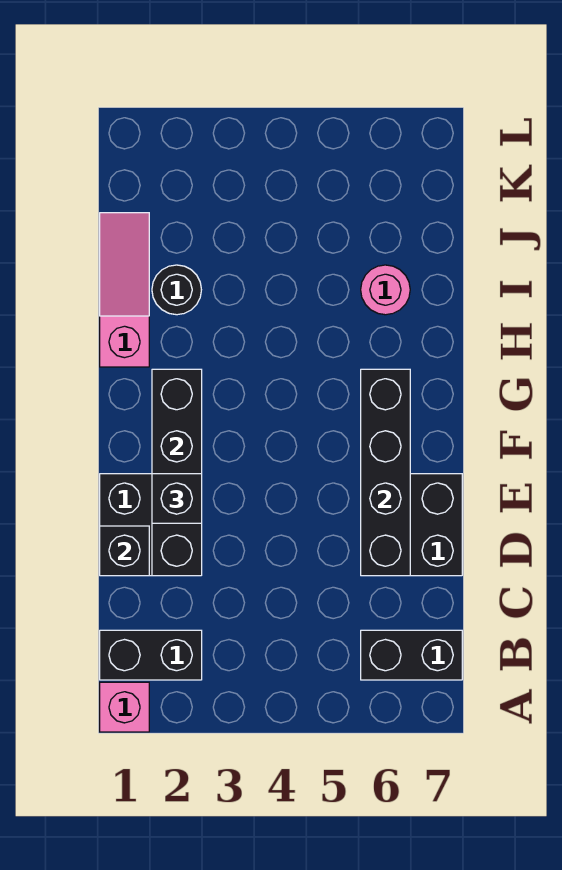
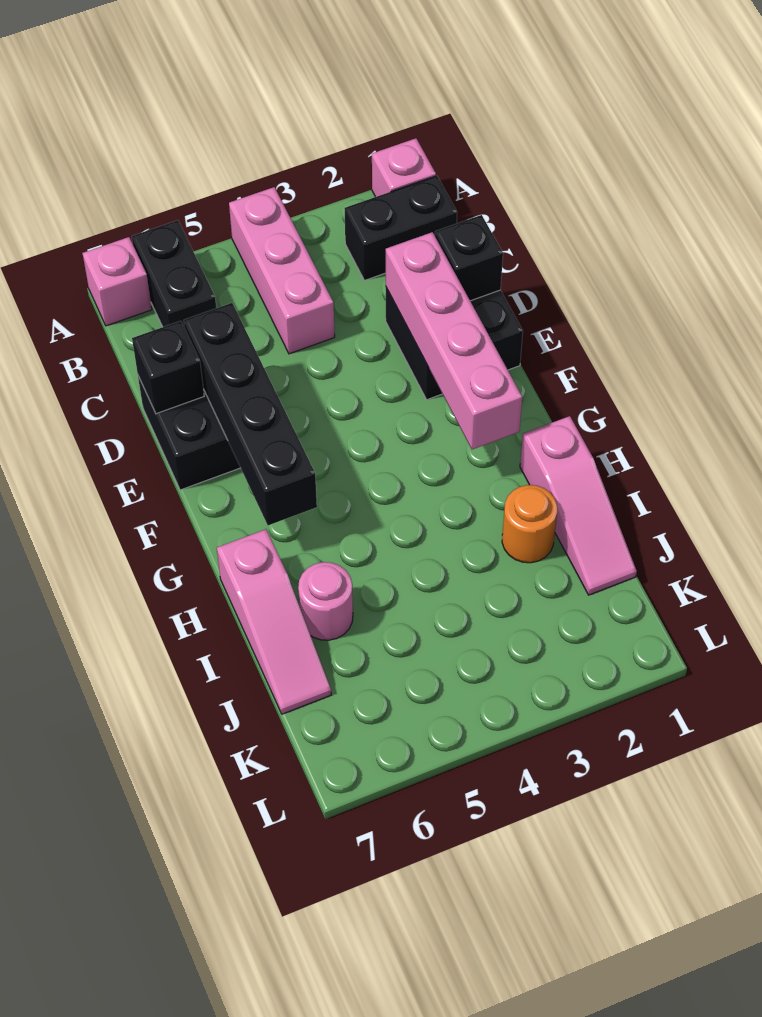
none -> pink 1x3 brick [229,187,335,354]
none -> pink 1x1 brick [82,237,152,326]
black 1x2 brick [361,630,462,680] -> black 1x2 brick turned to [132,220,216,327]
black 1x4 brick [152,369,202,576] -> pink 1x4 brick [386,232,522,449]
black 1x1 brick [152,474,202,523] -> black 1x1 brick moved to [132,321,204,414]
none -> pink 1x3 slope [217,529,331,714]
black 1x1 round brick [152,265,201,315] -> orange 1x1 round brick [502,485,557,563]

